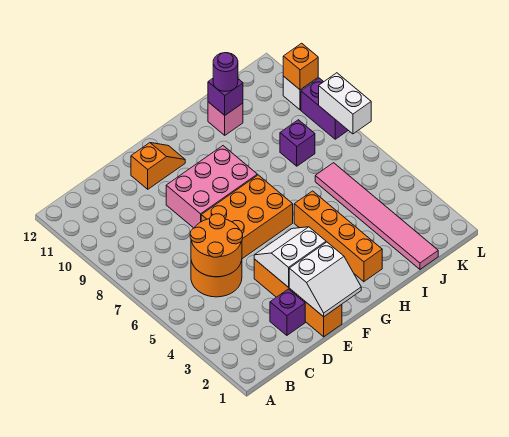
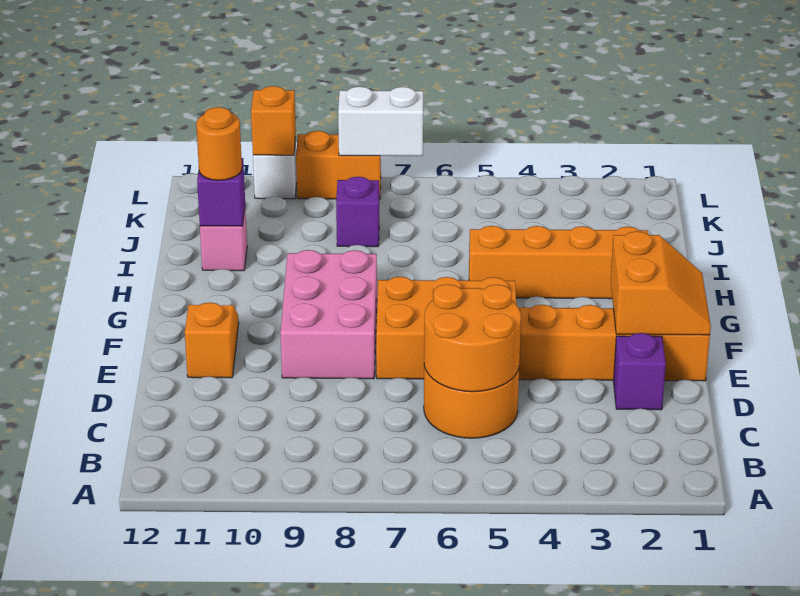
white 2x2 slope [289,242,361,317] -> orange 2x2 slope [611,231,711,335]
white 2x2 slope [254,227,326,287] -> none
orange 2x3 brick [201,175,293,259] -> orange 2x3 brick turned to [376,277,516,379]
purple 1x1 round brick [213,53,238,91] -> orange 1x1 round brick [196,107,242,180]
pink 1x6 tile [315,163,438,269] -> none
purple 1x2 brick [301,78,348,139] -> orange 1x2 brick [296,131,381,199]

